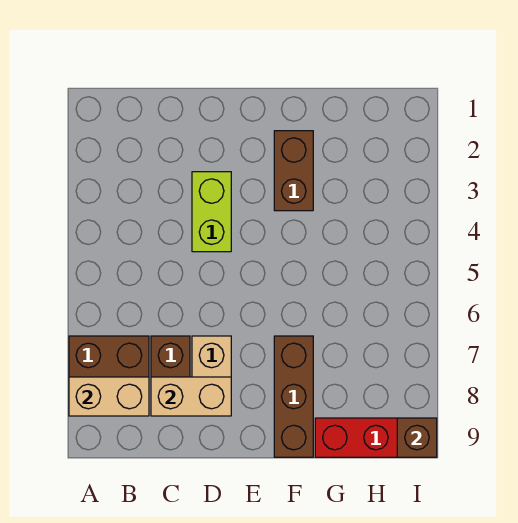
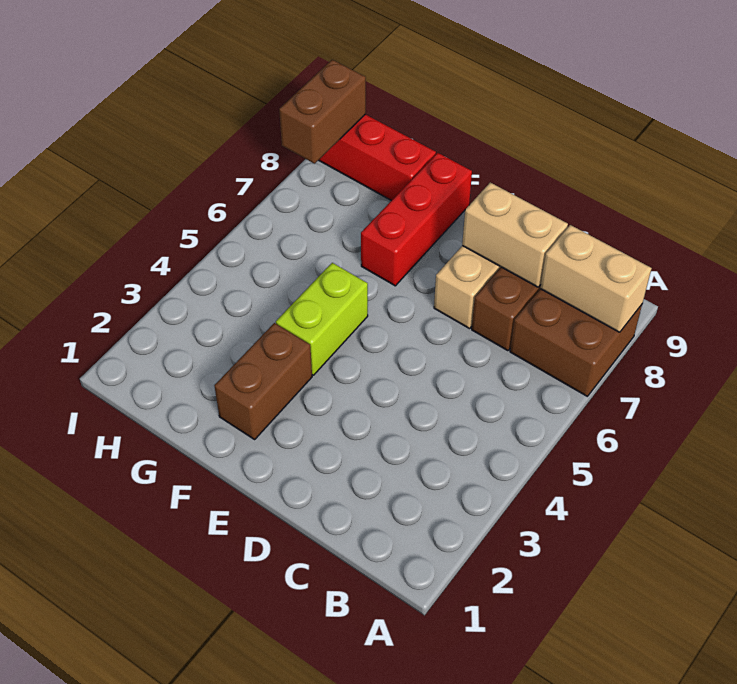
lime 1x2 brick [192,172,231,252] -> lime 1x2 brick moved to [276,263,368,375]
brown 1x3 brick [274,336,313,457] -> red 1x3 brick [361,153,472,286]
brown 1x1 brick [397,418,437,457] -> brown 1x2 brick [279,60,366,164]

